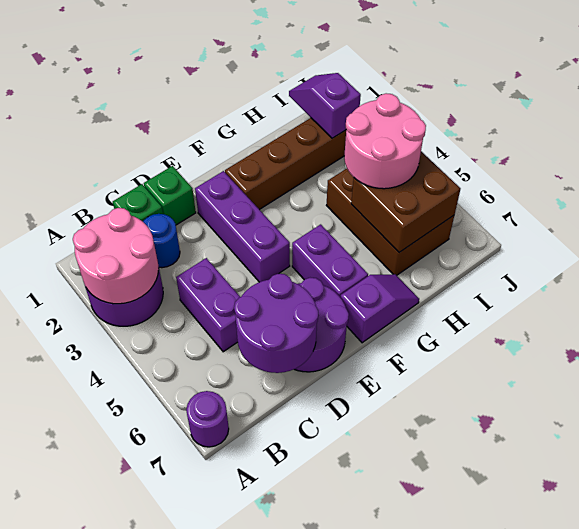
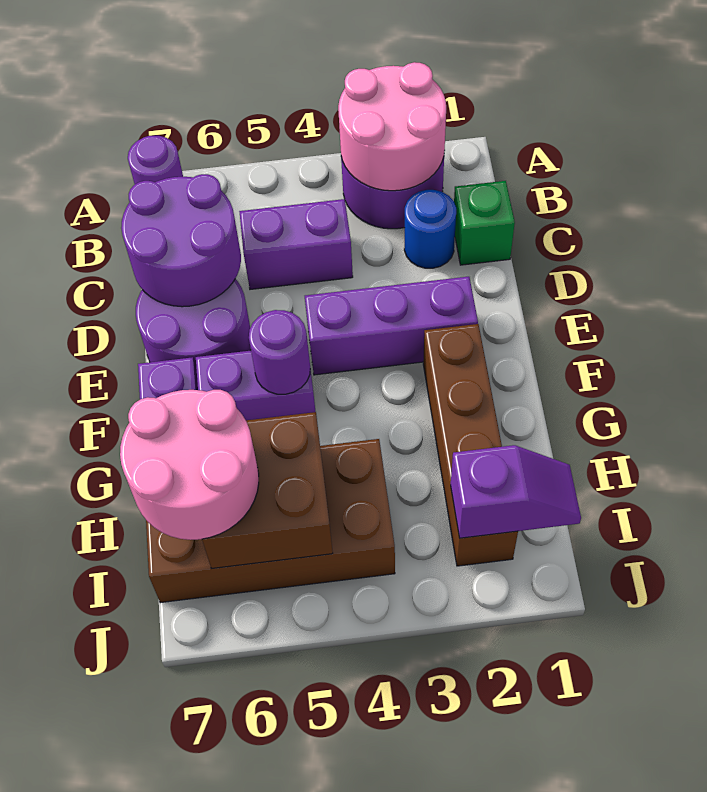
green 1x1 brick [144,166,196,225] -> none
none -> purple 1x1 round brick [249,310,310,394]
brown 2x3 brick [326,169,454,275] -> brown 2x4 brick [146,439,395,603]
pink 2x2 round brick [344,93,426,189] -> pink 2x2 round brick moved to [120,390,259,540]

